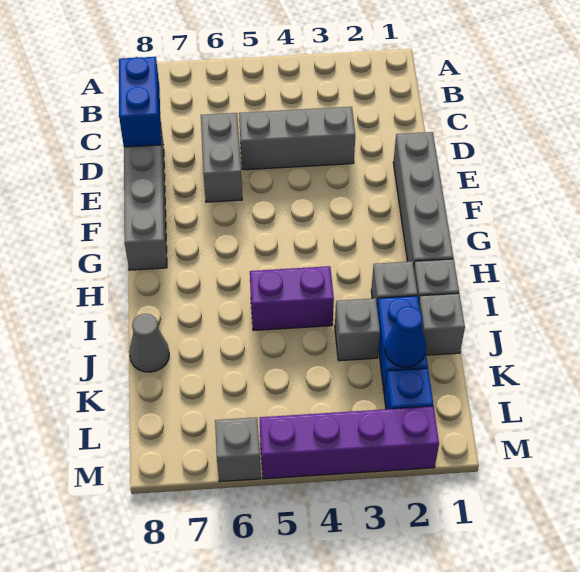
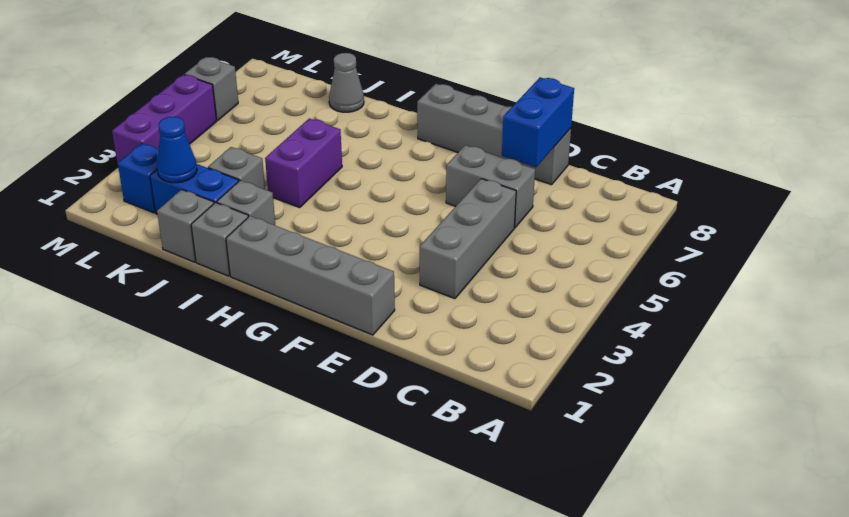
blue 1x2 brick [119,57,161,147] -> blue 1x2 brick turned to [502,77,574,167]
purple 1x4 brick [259,406,439,479] -> purple 1x3 brick [112,75,217,163]

